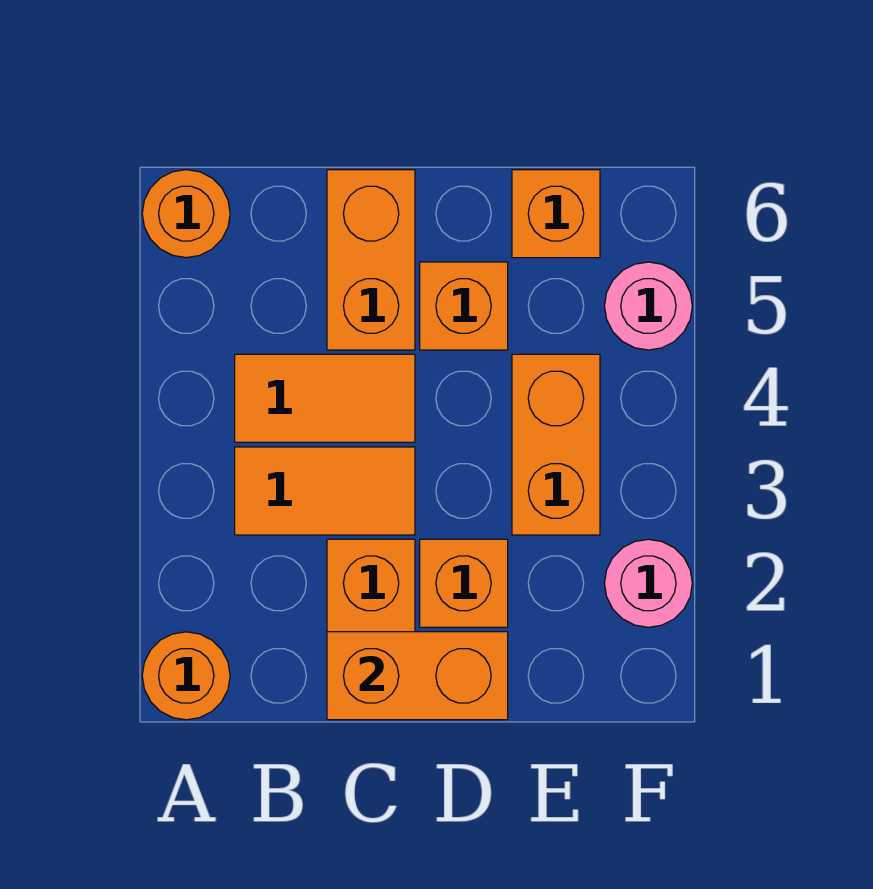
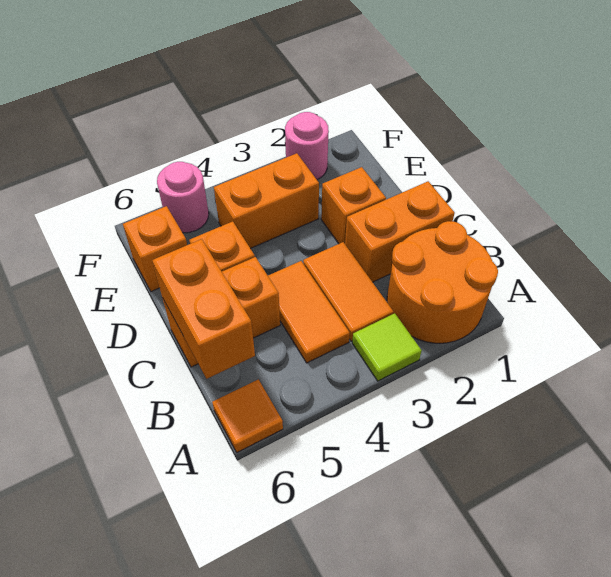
orange 1x1 round brick [142,632,230,720] -> orange 2x2 round brick [387,221,498,343]
none -> lime 1x1 tile [352,313,422,381]
orange 1x1 round brick [142,170,230,258] -> orange 1x1 tile [212,379,283,452]
orange 1x2 brick [327,632,508,720] -> orange 1x2 brick moved to [152,239,255,379]

